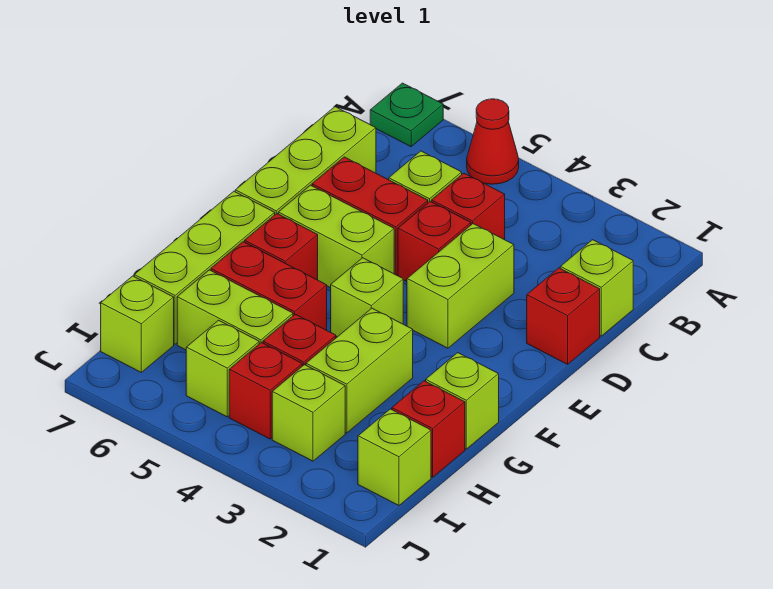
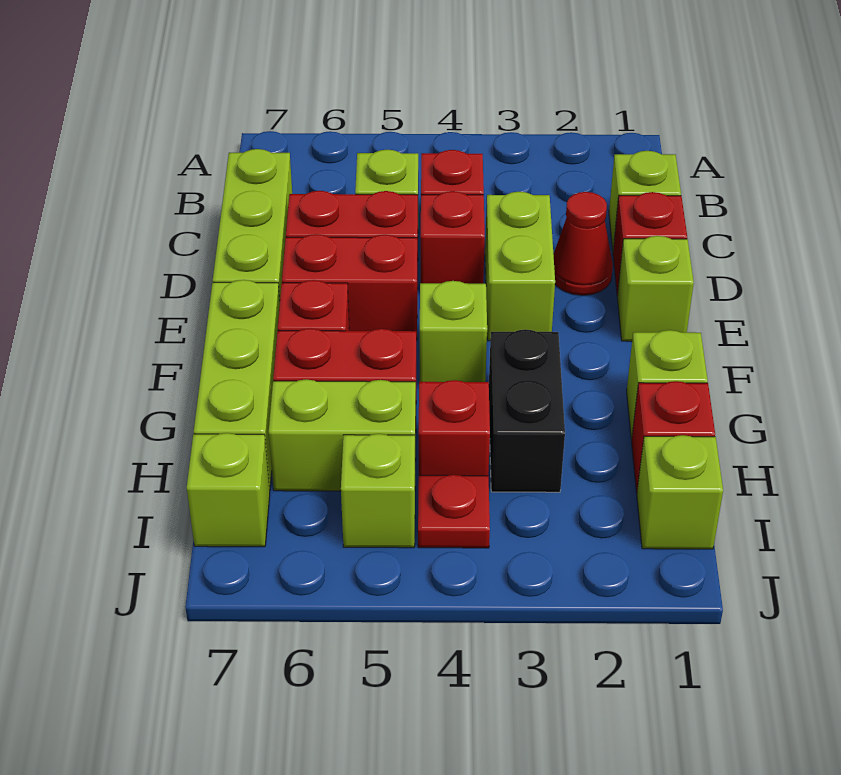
red 1x1 cone [467,99,519,184] -> red 1x1 cone moved to [553,192,613,295]
green 1x1 plate [370,83,443,147] -> none
lime 1x2 brick [278,185,394,288] -> red 1x2 brick [282,234,417,340]
lime 1x2 brick [306,308,413,433] -> black 1x2 brick [489,329,565,492]
lime 1x1 brick [272,365,345,461] -> lime 1x1 brick moved to [617,236,694,341]
red 1x1 brick [229,343,302,439] -> red 1x1 plate [418,475,490,548]

